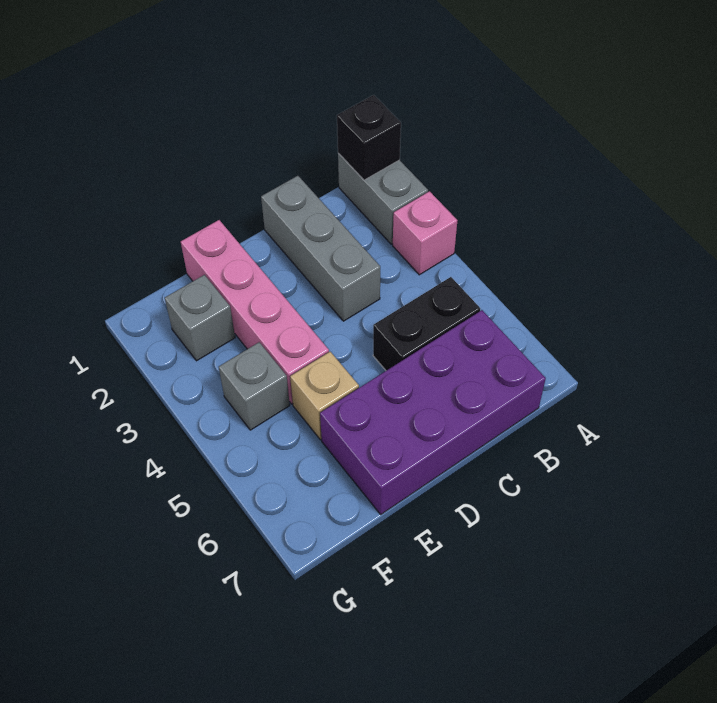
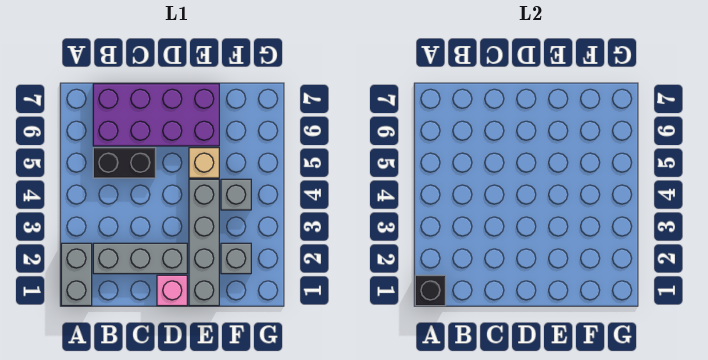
pink 1x1 brick [393,191,458,275] -> pink 1x1 brick moved to [157,275,187,306]
grey 1x3 brick [261,176,380,321] -> grey 1x3 brick turned to [93,243,187,274]
pink 1x4 brick [181,220,329,404] -> grey 1x4 brick [189,179,219,306]

